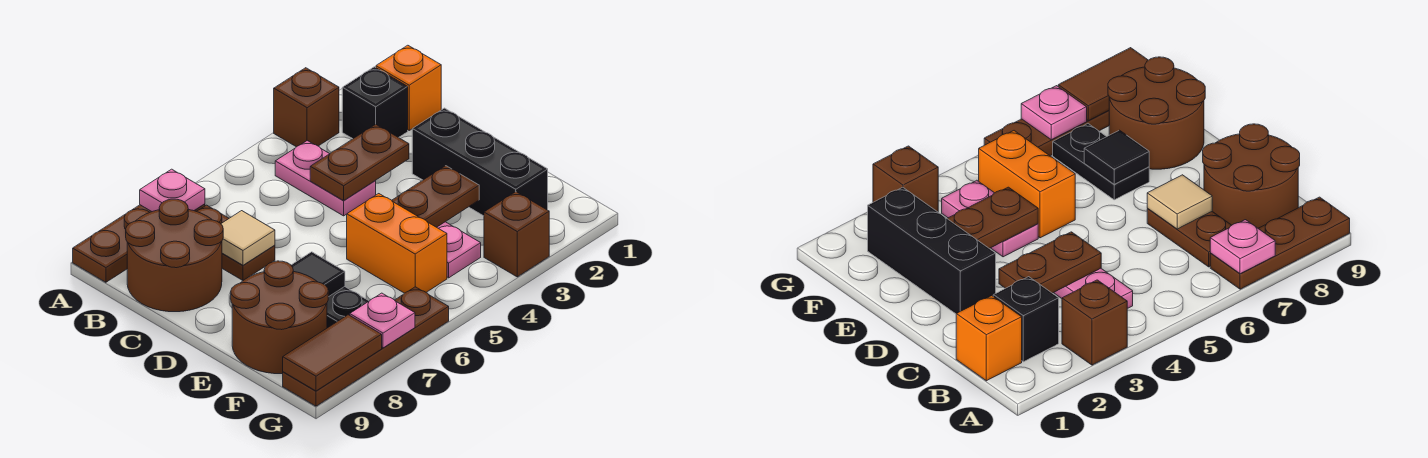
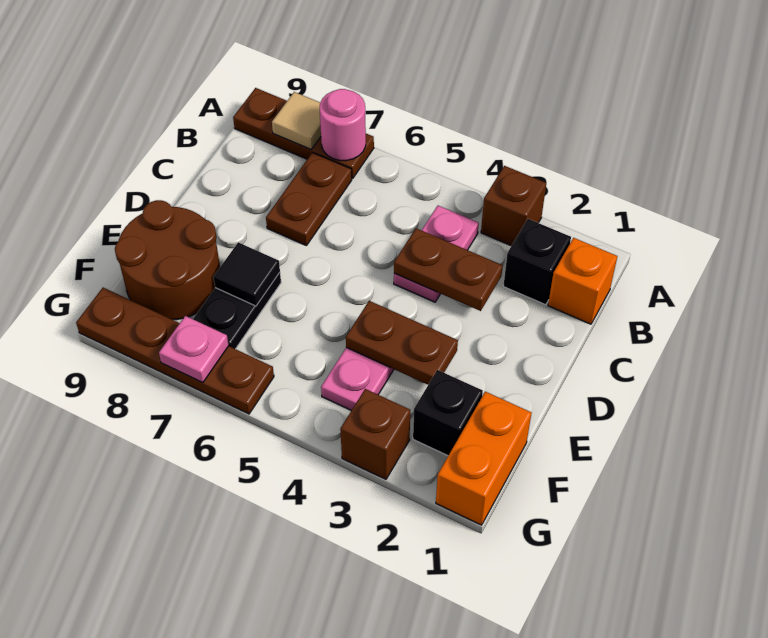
pink 1x1 plate [140,169,205,212] -> pink 1x1 round brick [320,89,366,161]
brown 2x2 round brick [126,199,223,312] -> none
tan 1x1 tile [221,211,275,265] -> tan 1x1 tile moved to [272,92,321,149]
black 1x3 brick [412,108,548,216] -> black 1x1 brick [413,370,483,456]
orange 1x2 brick [347,194,447,293] -> orange 1x2 brick moved to [436,392,531,525]
brown 1x2 tile [283,315,382,391] -> none

